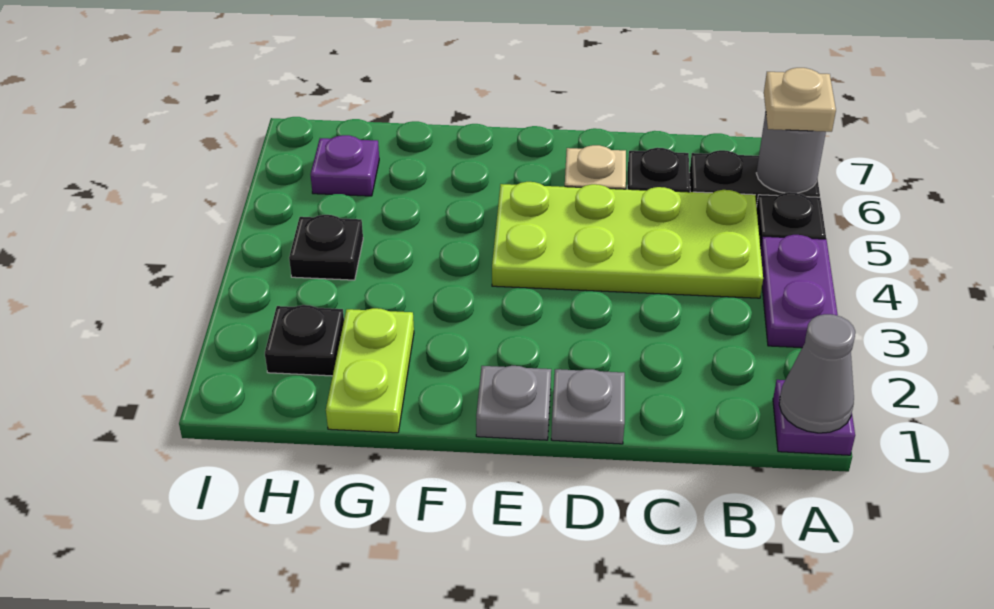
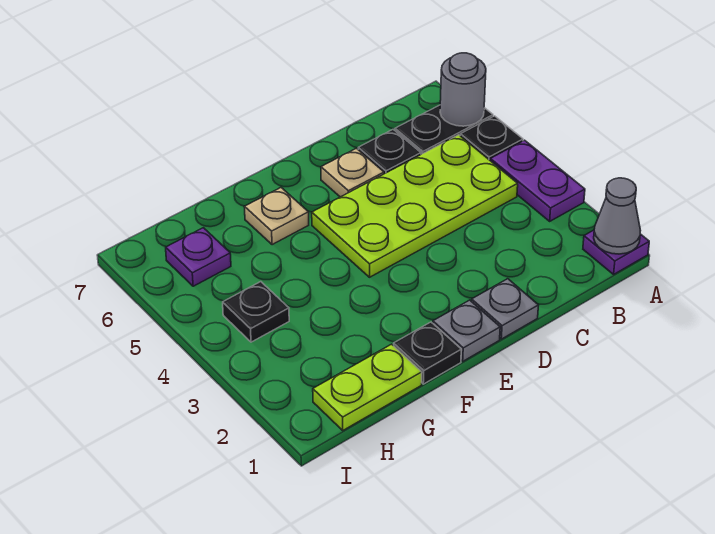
tan 1x1 plate [764,68,836,132] -> tan 1x1 plate moved to [245,188,309,245]
lime 1x2 plate [326,308,414,433] -> lime 1x2 plate turned to [313,344,422,430]
black 1x1 plate [265,305,344,376] -> black 1x1 plate moved to [394,322,461,384]

